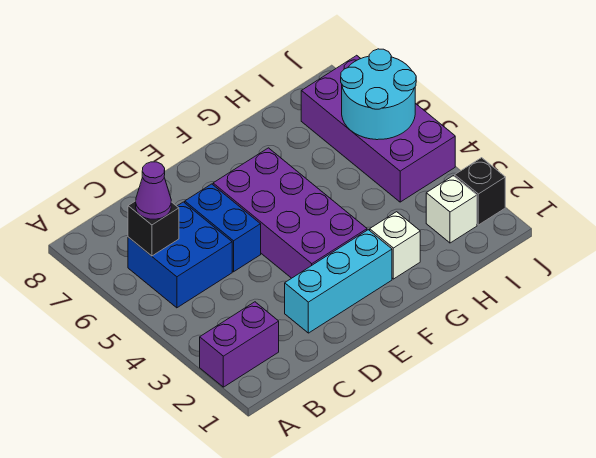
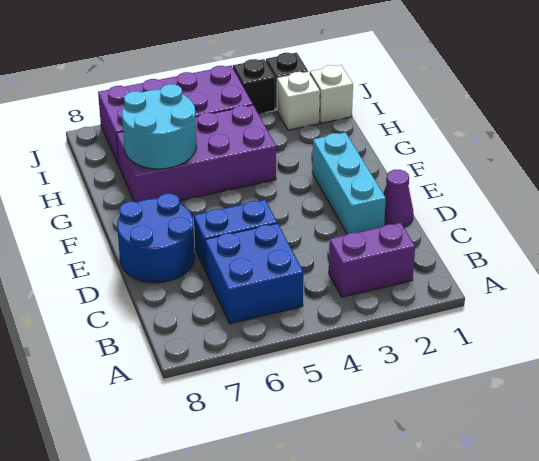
purple 1x2 brick [200,302,279,387] -> purple 1x2 brick turned to [329,223,415,297]
black 1x1 brick [128,201,179,256] -> black 1x1 brick moved to [233,59,275,114]
purple 1x1 cone [136,162,171,219] -> purple 1x1 cone moved to [383,170,413,227]
none -> blue 2x2 round brick [117,193,195,283]
purple 2x4 brick [213,148,367,278] -> purple 2x4 brick moved to [116,105,276,202]
white 1x1 brick [370,212,420,279] -> white 1x1 brick moved to [310,65,353,123]
cyan 2x2 round brick [341,49,416,140] -> cyan 2x2 round brick moved to [122,84,196,169]

